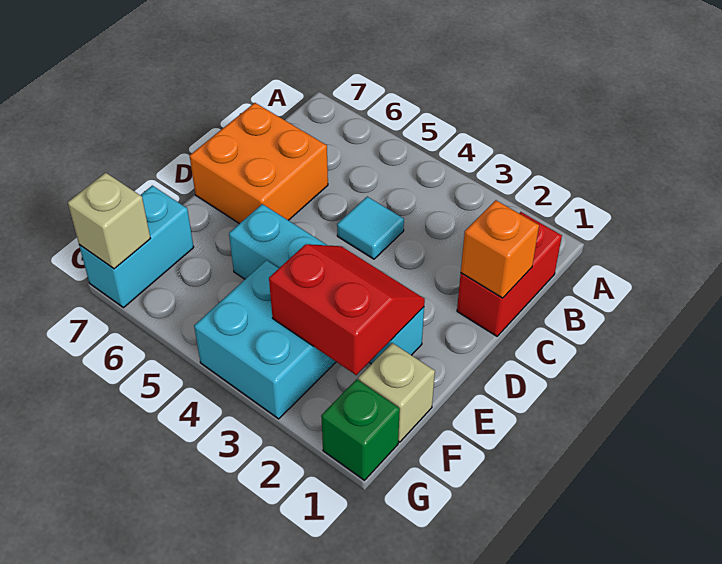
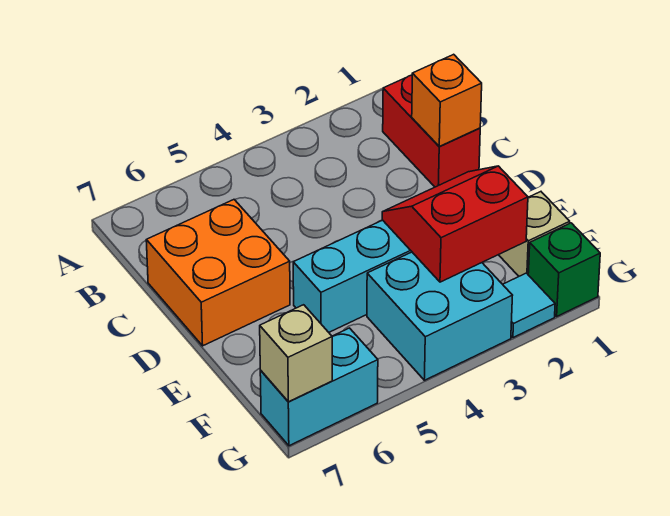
cyan 1x1 tile [337,197,404,259] -> cyan 1x1 tile moved to [503,273,555,338]
cyan 1x2 brick [79,186,194,308] -> cyan 1x2 brick turned to [260,328,378,446]

